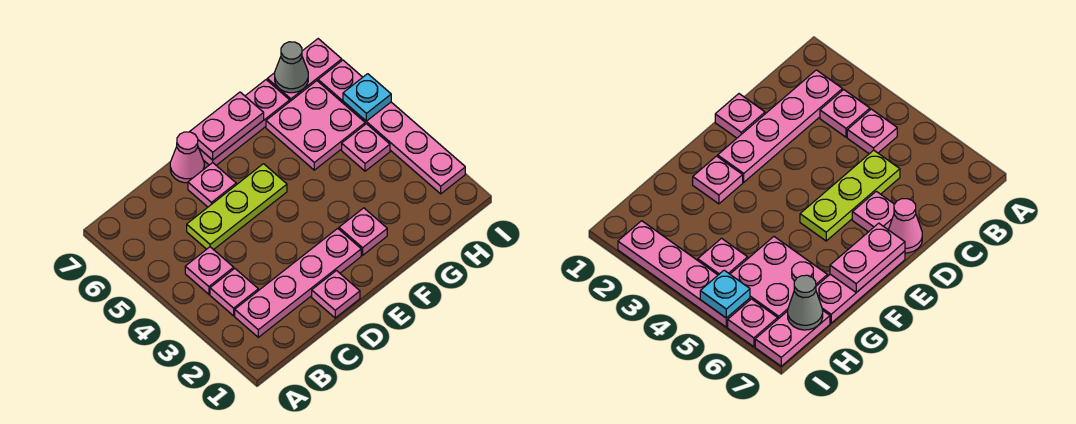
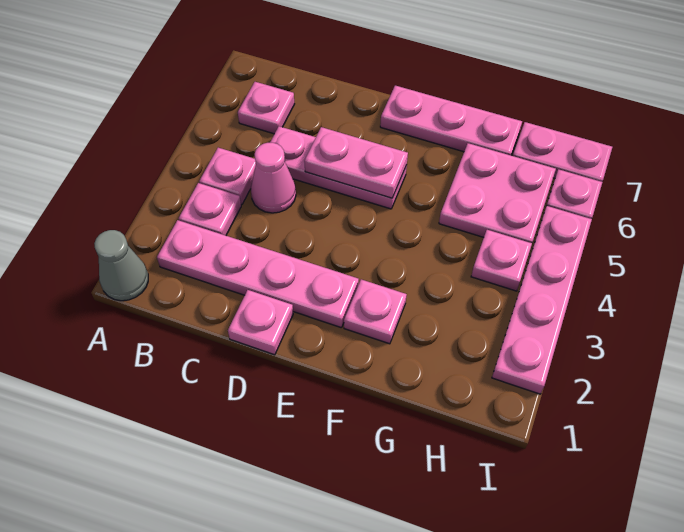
lime 1x3 plate [187,164,287,250] -> pink 1x3 plate [270,126,407,209]
pink 1x1 plate [188,163,236,207] -> pink 1x1 plate moved to [238,82,294,134]
pink 1x1 cone [170,132,204,183] -> pink 1x1 cone moved to [251,143,296,213]
pink 1x2 plate [190,92,264,160] -> pink 1x2 plate moved to [304,127,408,198]
grey 1x1 cone [275,42,308,93] -> grey 1x1 cone moved to [94,230,148,301]
cyan 1x1 plate [343,74,391,121] -> none

